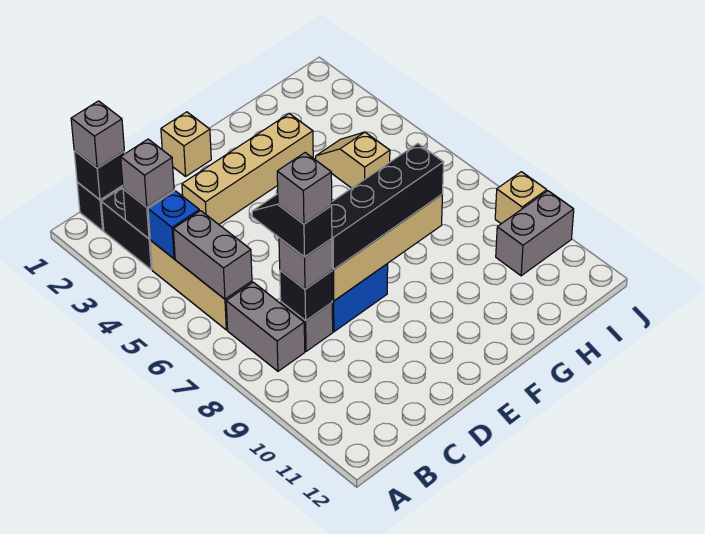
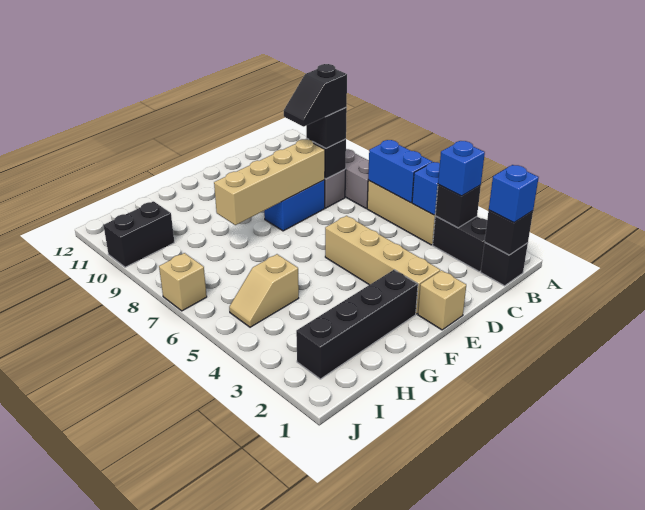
grey 1x1 brick [71,101,124,168] -> blue 1x1 brick [489,165,539,223]
grey 1x1 brick [121,139,174,207] -> blue 1x1 brick [438,141,485,196]
grey 1x2 brick [173,211,252,299] -> blue 1x2 brick [368,140,432,203]
black 1x2 slope [252,194,332,257] -> black 1x2 slope turned to [284,64,347,127]
grey 1x1 brick [279,238,332,289] -> black 1x1 brick [306,108,347,148]
grey 1x1 brick [277,153,332,224] -> none
tan 1x4 brick [182,113,313,224] -> tan 1x4 brick turned to [325,216,440,314]
black 1x4 brick [331,143,443,270] -> black 1x4 brick moved to [296,270,418,379]
tan 1x2 slope [316,132,390,188] -> tan 1x2 slope turned to [229,254,299,327]
grey 1x2 brick [496,191,574,276] -> black 1x2 brick [103,201,174,267]
tan 1x1 brick [495,172,547,224] -> tan 1x1 brick moved to [159,253,207,311]

